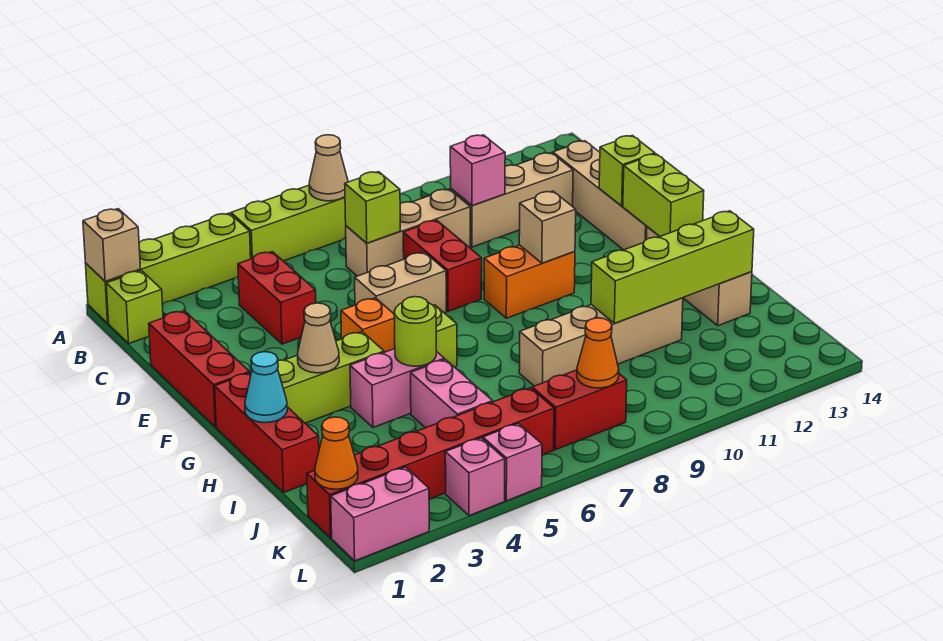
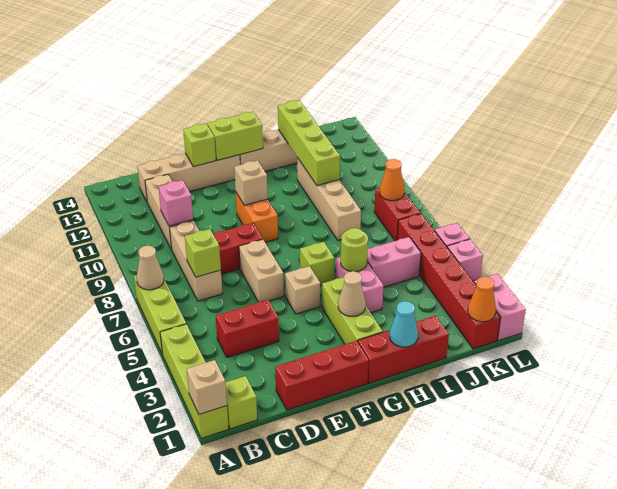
orange 1x1 brick [341,298,395,352] -> tan 1x1 brick [285,266,320,314]

